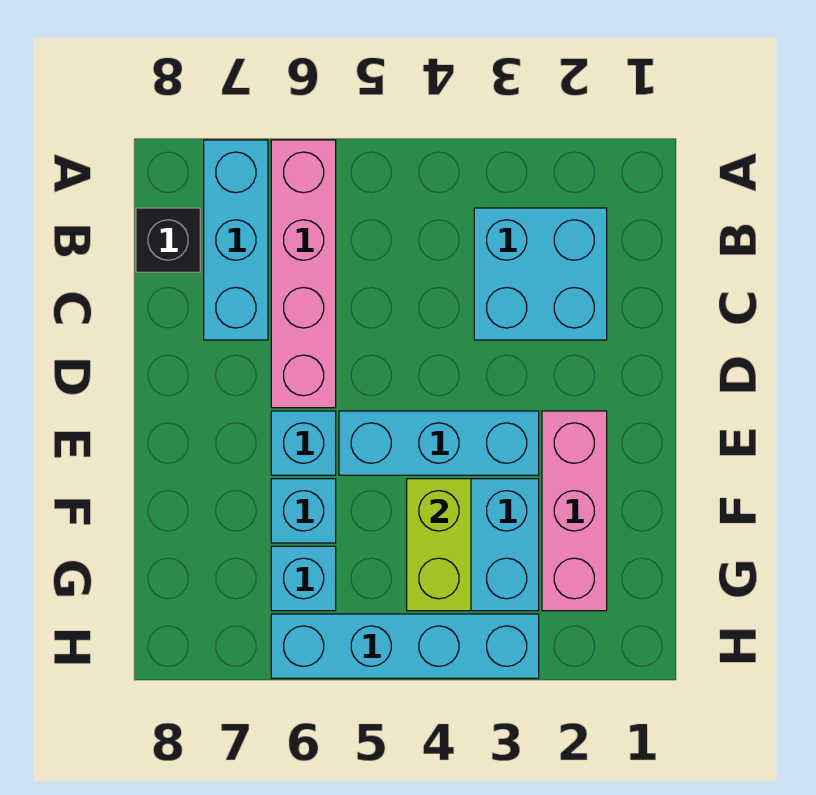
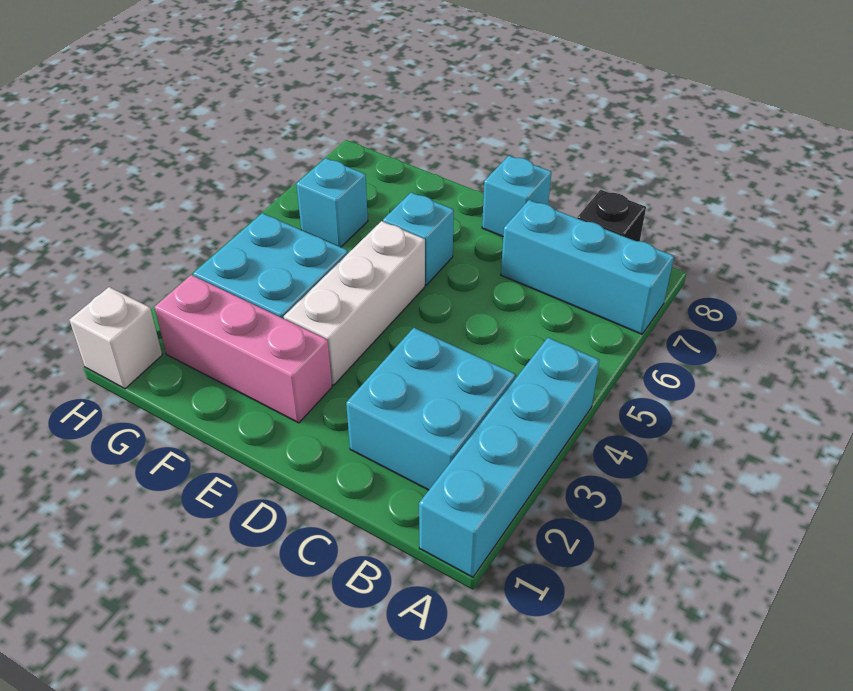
pink 1x4 brick [271,140,336,408] -> none
cyan 1x3 brick [339,411,539,475] -> white 1x3 brick [284,221,425,385]
lime 1x2 brick [407,479,471,611] -> none
cyan 1x1 brick [271,479,336,543] -> cyan 1x1 brick moved to [482,156,551,237]
none -> white 1x1 brick [69,287,162,389]
cyan 1x4 brick [271,614,539,678] -> cyan 1x4 brick moved to [419,338,599,577]

